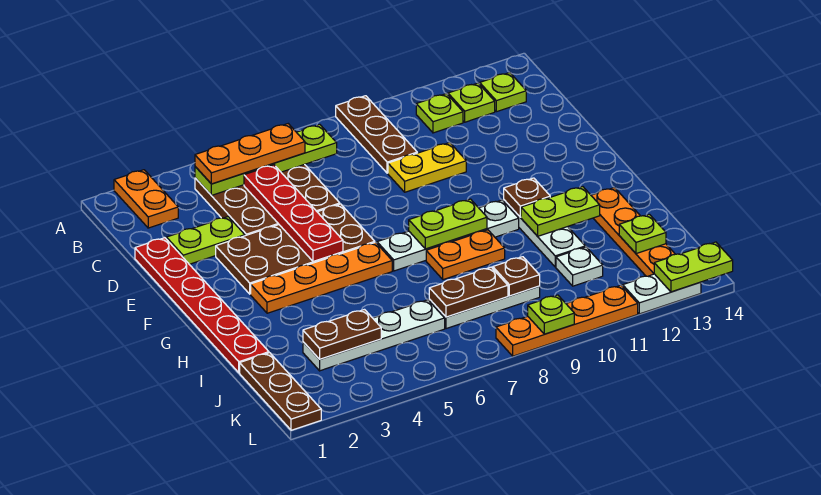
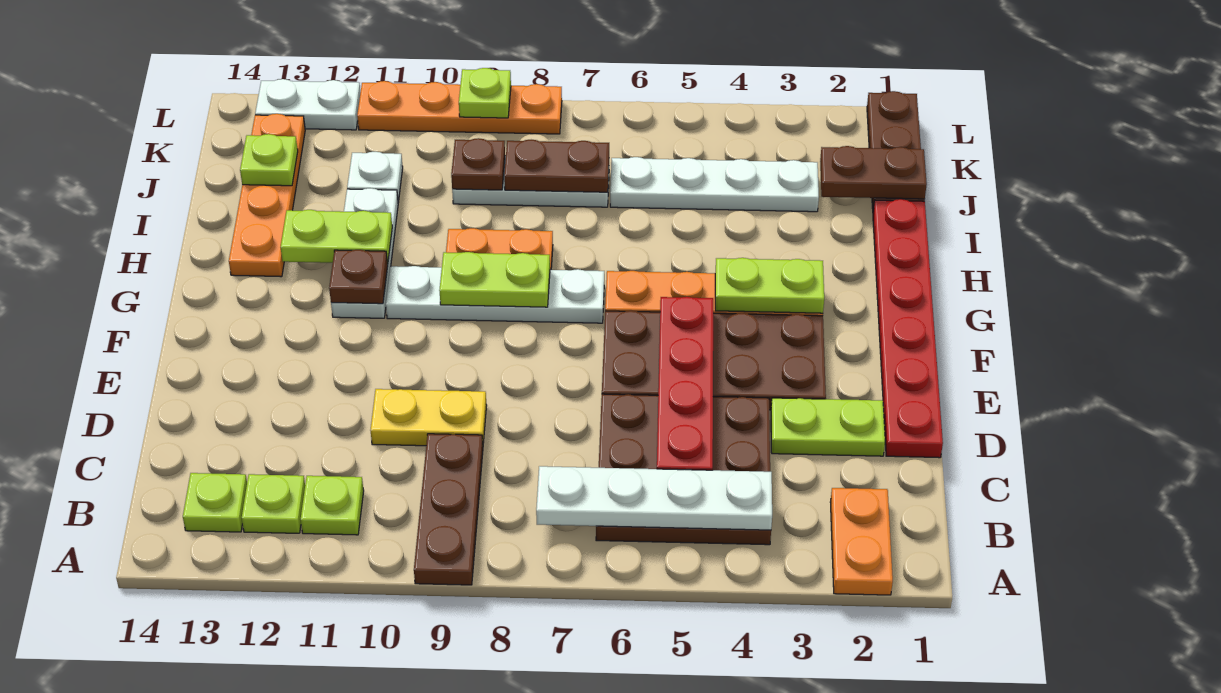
lime 1x4 plate [195,124,337,195] -> white 1x4 plate [536,466,772,530]
orange 1x3 plate [195,124,305,184] -> none
brown 1x2 plate [303,310,381,359] -> brown 1x2 plate moved to [820,146,927,199]
lime 1x2 plate [654,242,733,292] -> lime 1x2 plate moved to [715,258,824,313]

